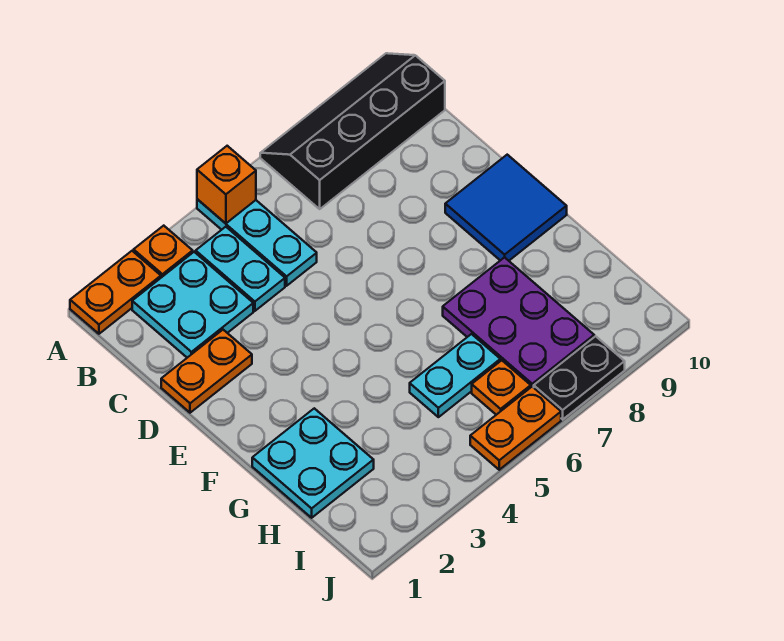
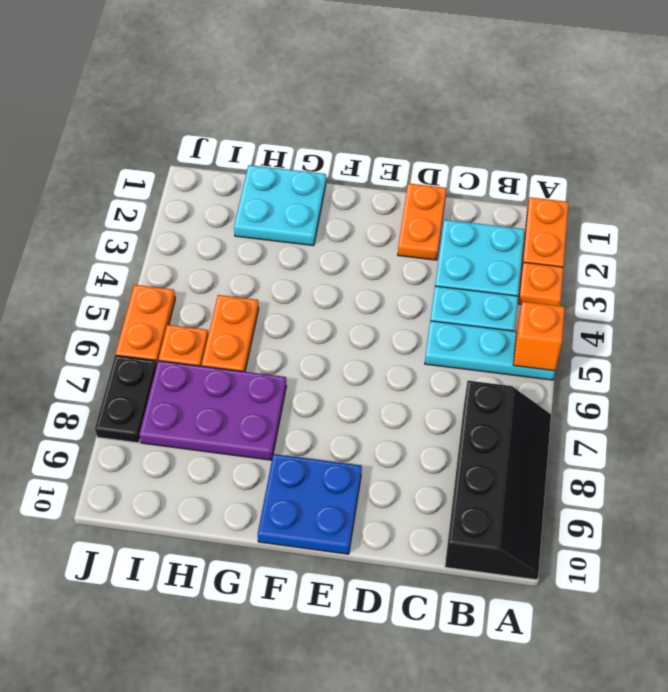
blue 2x2 tile [445,155,567,261] -> blue 2x2 plate [258,454,362,554]
cyan 1x2 plate [410,334,500,417] -> orange 1x2 plate [202,295,259,372]

